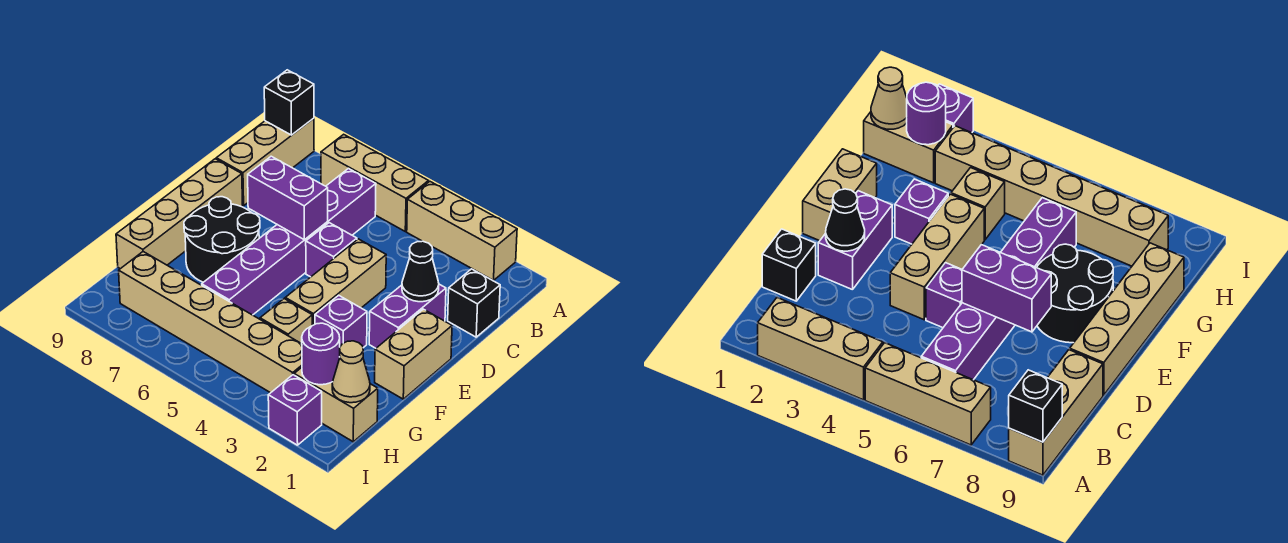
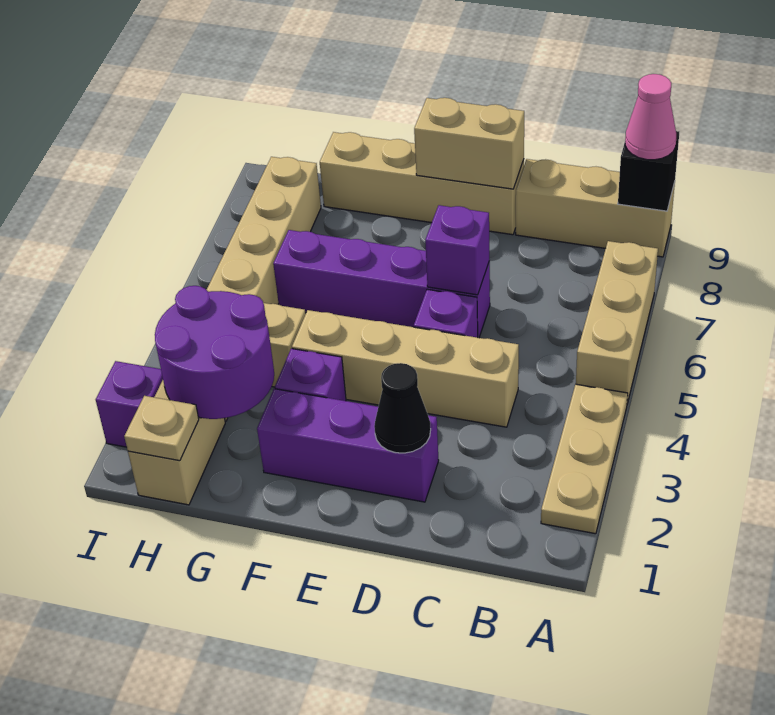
tan 1x3 brick [407,182,517,280] -> tan 1x3 plate [541,384,628,534]
none -> pink 1x1 cone [625,74,676,160]
purple 1x6 brick [202,169,376,315] -> purple 1x4 brick [273,230,490,338]
black 1x1 brick [448,269,500,337] -> none
purple 1x2 brick [369,284,446,348] -> purple 1x3 brick [257,389,439,502]
tan 1x3 brick [285,239,386,326] -> tan 1x4 brick [292,310,519,427]
purple 1x2 brick [248,156,328,240] -> purple 1x1 brick [425,205,489,295]
tan 1x2 brick [375,309,452,399] -> tan 1x2 brick moved to [414,98,524,189]
black 2x2 round brick [184,197,260,282] -> none
tan 1x1 cone [332,341,370,403] -> tan 1x1 plate [124,396,199,461]
purple 1x1 round brick [302,323,340,385] -> purple 2x2 round brick [155,286,274,419]

